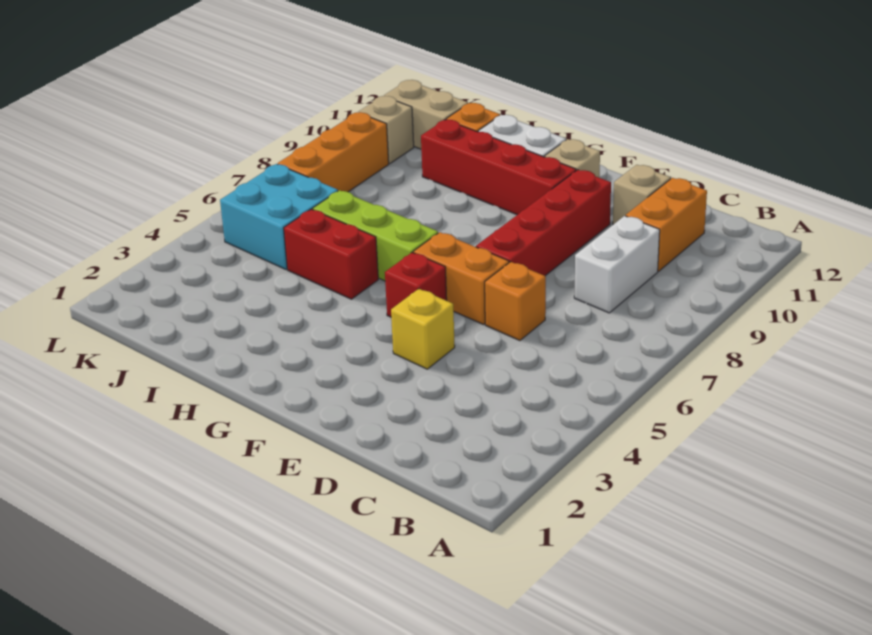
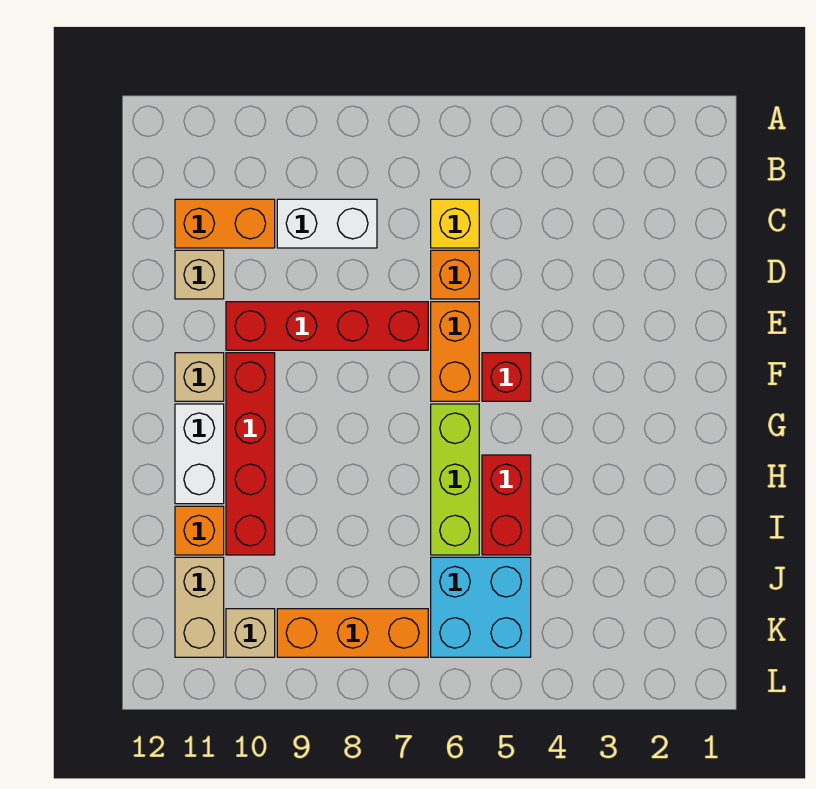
yellow 1x1 brick [391,289,455,369] -> yellow 1x1 brick moved to [431,199,479,248]

